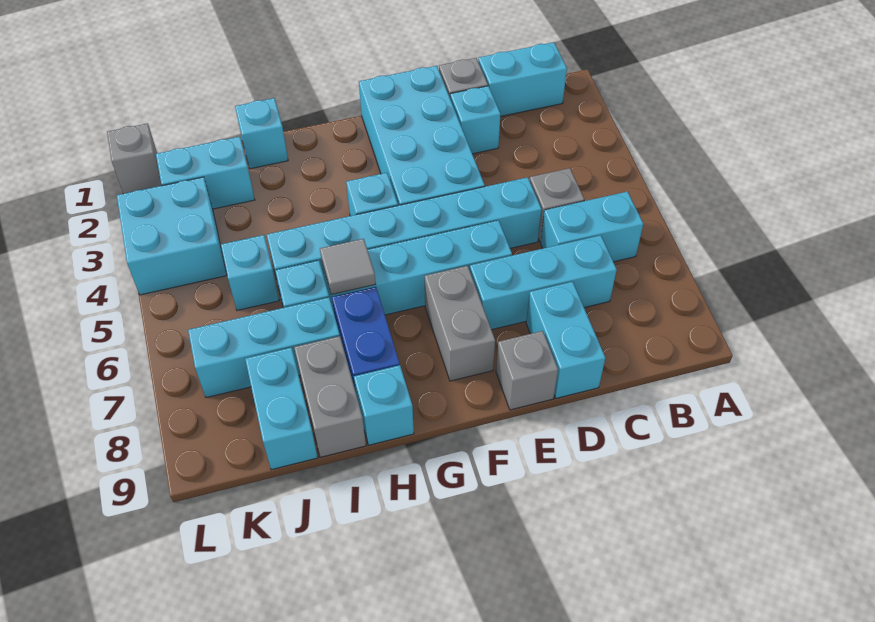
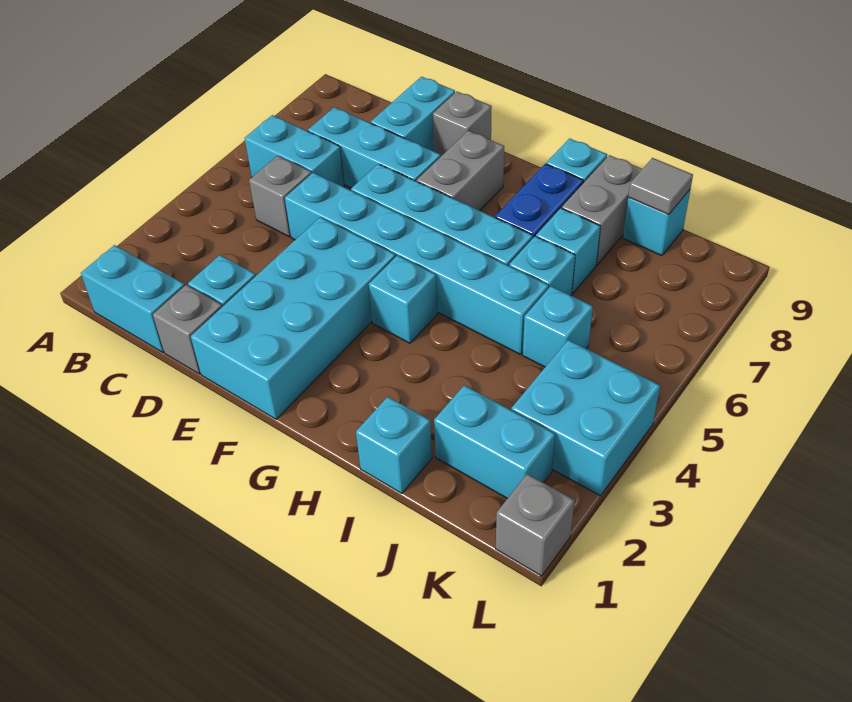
grey 1x1 tile [320,239,376,295] -> grey 1x1 tile moved to [628,158,693,215]
cyan 1x3 brick [188,297,340,398] -> cyan 1x1 brick [536,208,600,293]
cyan 1x2 brick [245,348,318,470] -> cyan 1x1 brick [623,190,690,256]

